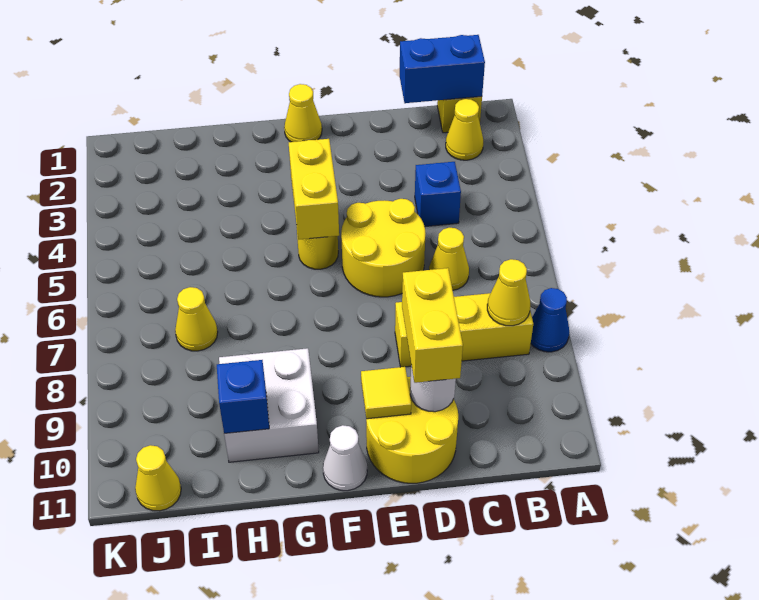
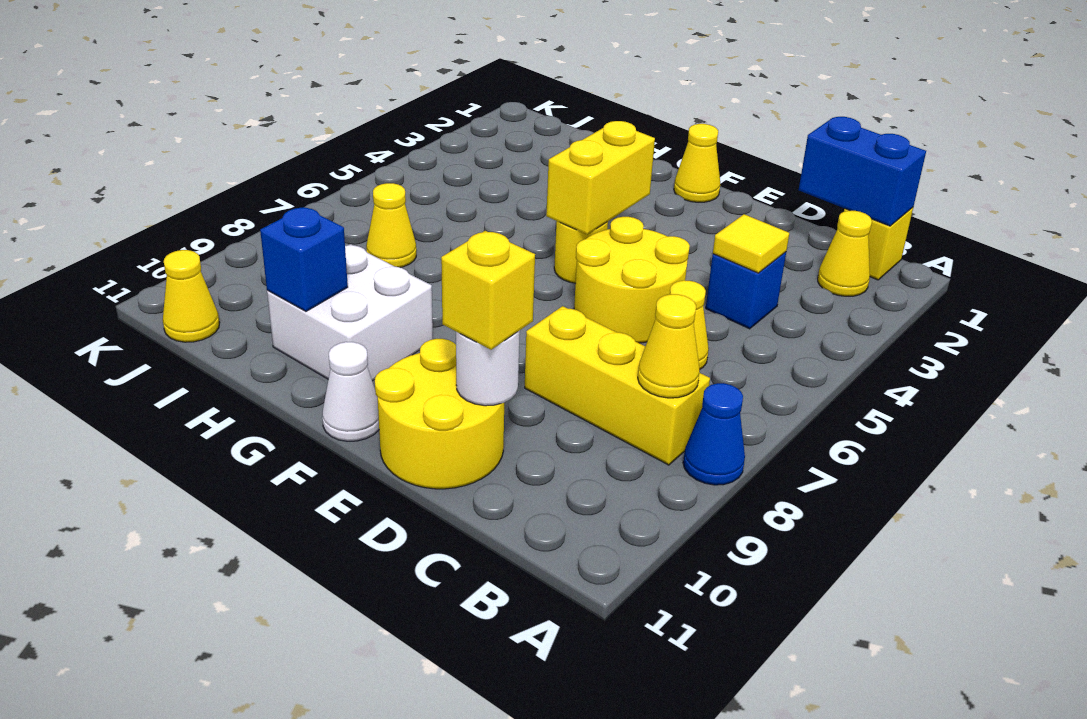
yellow 1x2 brick [402,268,463,383] -> yellow 1x1 brick [441,231,535,350]
yellow 1x1 tile [361,367,411,419] -> yellow 1x1 tile moved to [713,214,789,273]

